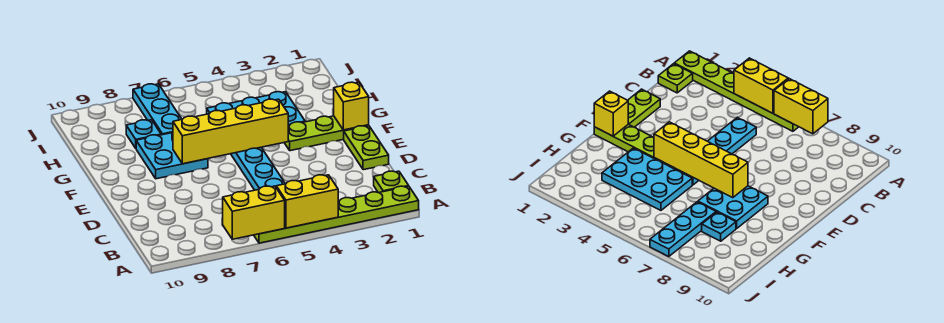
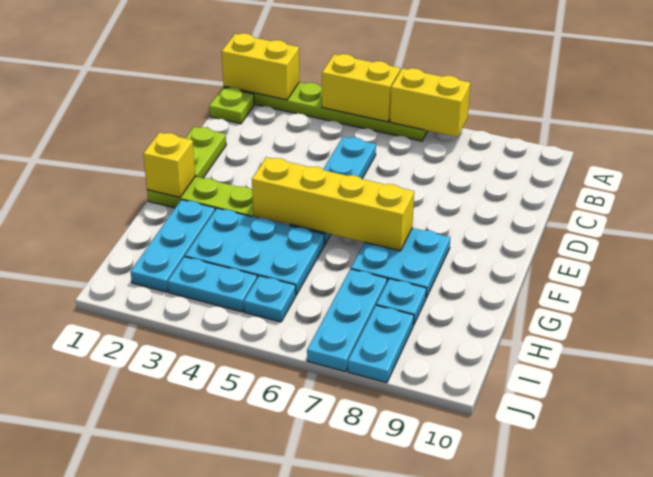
none -> yellow 1x2 brick [222,33,299,100]
none -> cyan 1x3 plate [131,200,215,292]
none -> cyan 1x2 plate [168,257,257,312]
none -> cyan 1x1 plate [244,276,296,322]
none -> cyan 1x2 plate [348,305,414,383]

